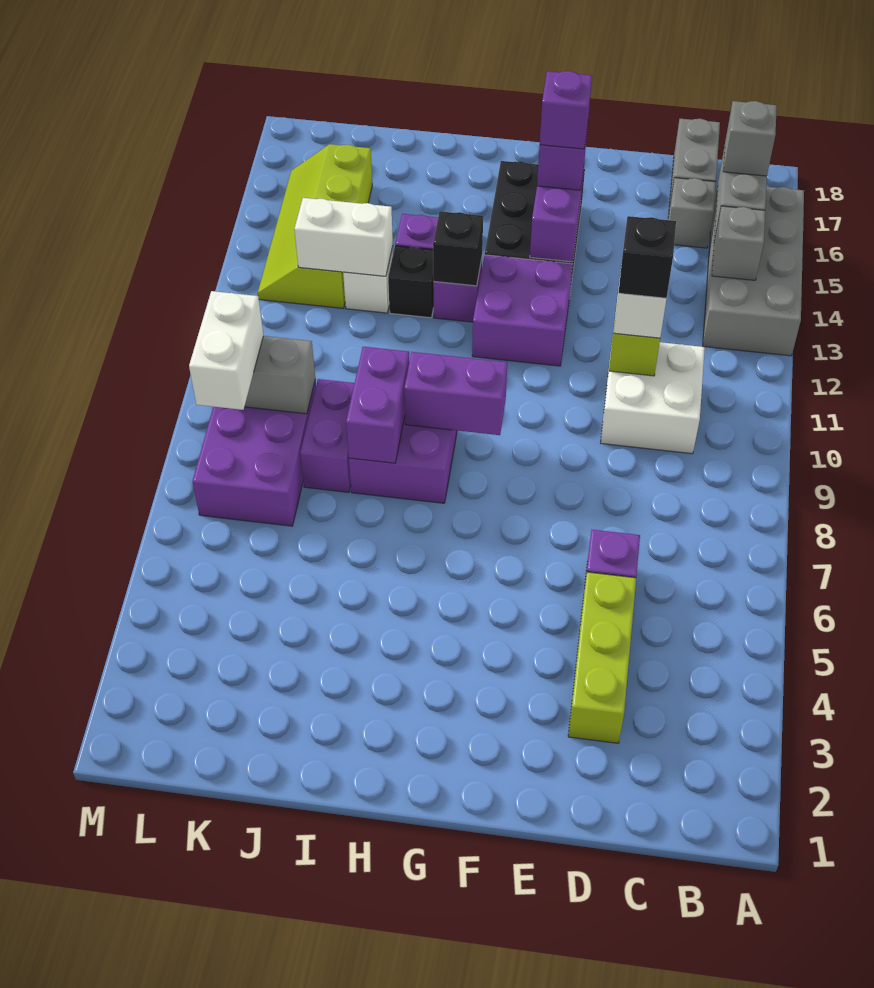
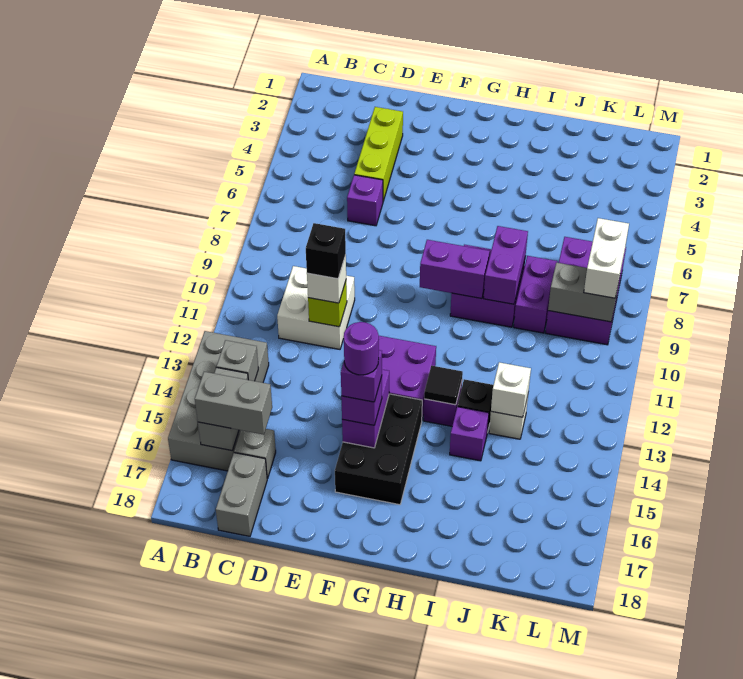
grey 1x1 brick [723,101,777,176] -> grey 1x2 brick [195,372,272,435]
none -> purple 1x1 round brick [344,322,379,375]
black 1x1 brick [433,211,483,286] -> black 1x1 tile [424,366,463,405]
white 1x2 brick [294,198,393,276] -> white 1x1 brick [491,362,531,417]
lime 2x4 slope [258,144,372,308] -> none

